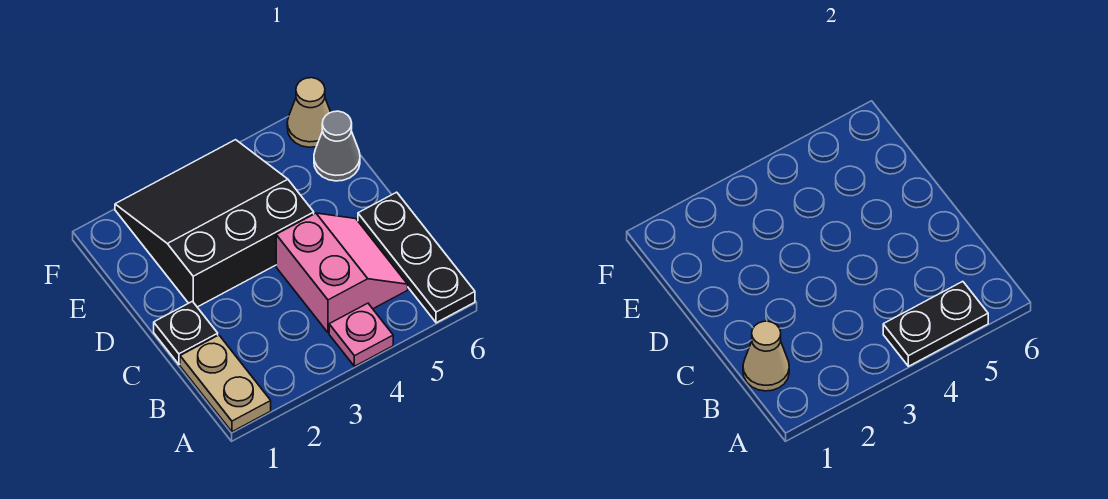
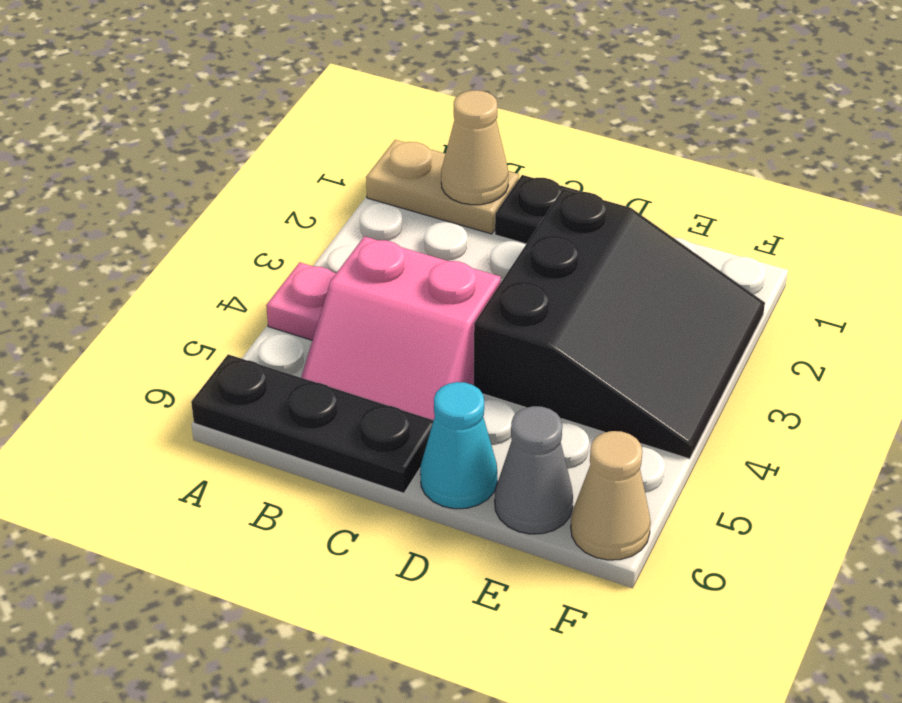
black 1x2 plate [883,281,988,366] -> none
none -> cyan 1x1 cone [420,382,497,509]

